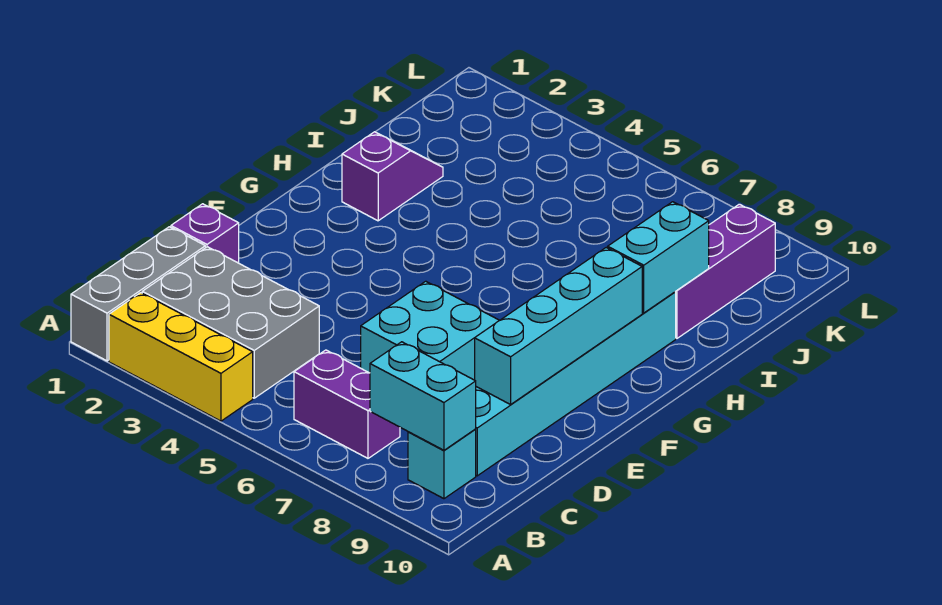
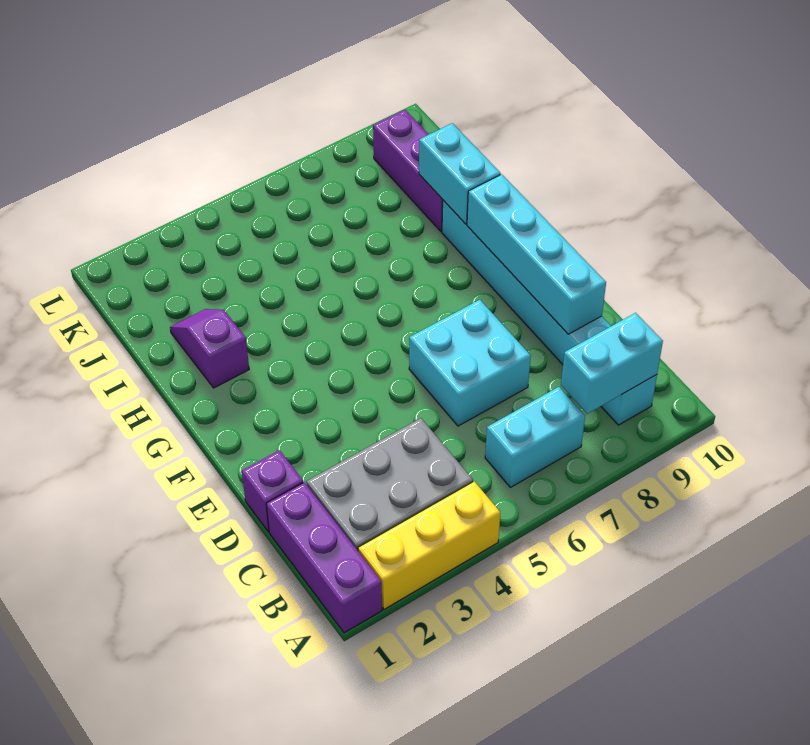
grey 1x3 brick [71,227,205,361] -> purple 1x3 brick [266,482,382,633]
purple 1x2 brick [294,350,400,458] -> cyan 1x2 brick [485,387,585,487]

